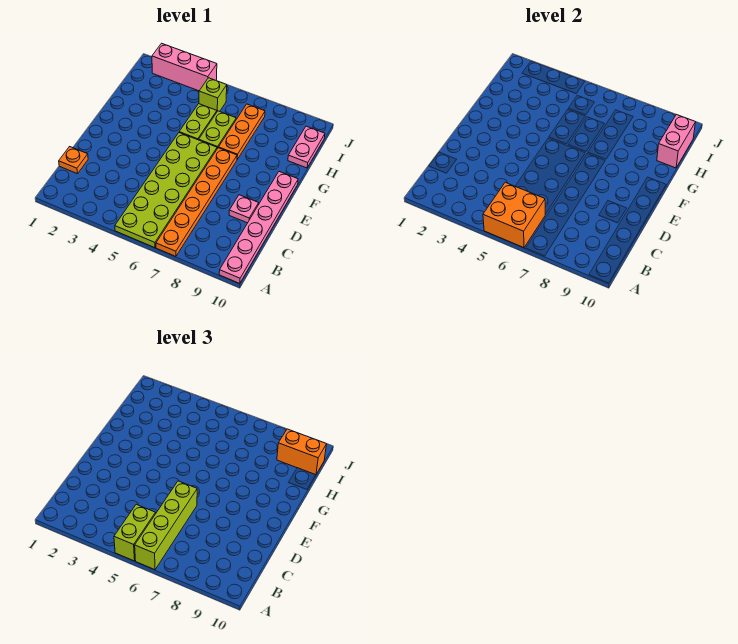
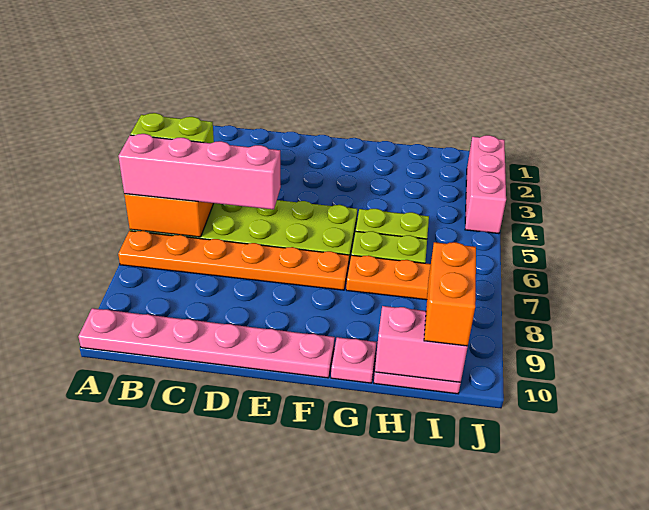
lime 1x4 brick [135,481,197,570] -> pink 1x4 brick [118,134,281,210]
orange 1x1 plate [59,147,88,174] -> none
pink 1x1 plate [229,195,259,223] -> pink 1x1 plate moved to [331,337,377,383]
lime 1x1 brick [199,78,227,111] -> none

